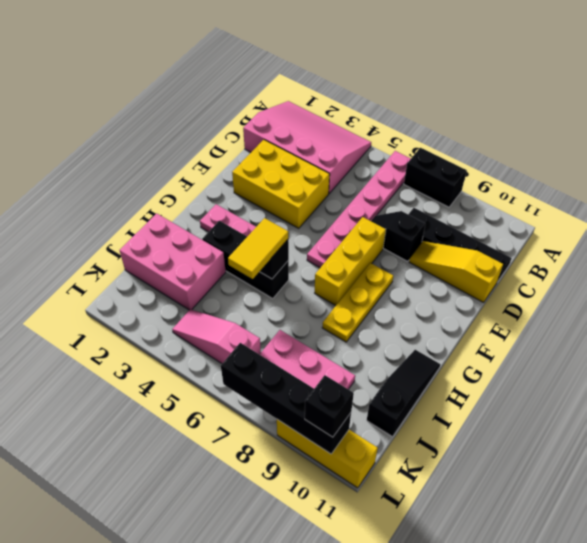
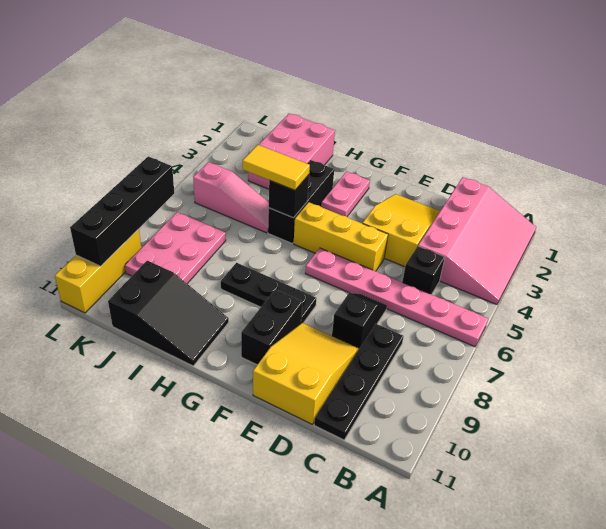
black 1x2 brick [404,148,467,207] -> black 1x2 brick moved to [241,289,302,365]
yellow 2x3 brick [232,140,330,228] -> yellow 2x3 slope [363,194,440,267]
yellow 1x3 slope [409,241,503,302] -> yellow 2x3 slope [253,323,359,424]
yellow 1x3 brick [315,217,386,306] -> yellow 1x3 brick moved to [294,202,388,271]
yellow 1x3 plate [322,263,393,342] -> black 1x3 plate [221,263,317,323]
black 1x3 slope [367,350,440,437] -> black 2x3 slope [108,261,229,366]
pink 1x3 slope [172,309,261,364] -> pink 1x3 slope turned to [193,162,269,233]
black 1x1 brick [305,375,354,437] -> black 1x1 brick moved to [402,246,445,295]

